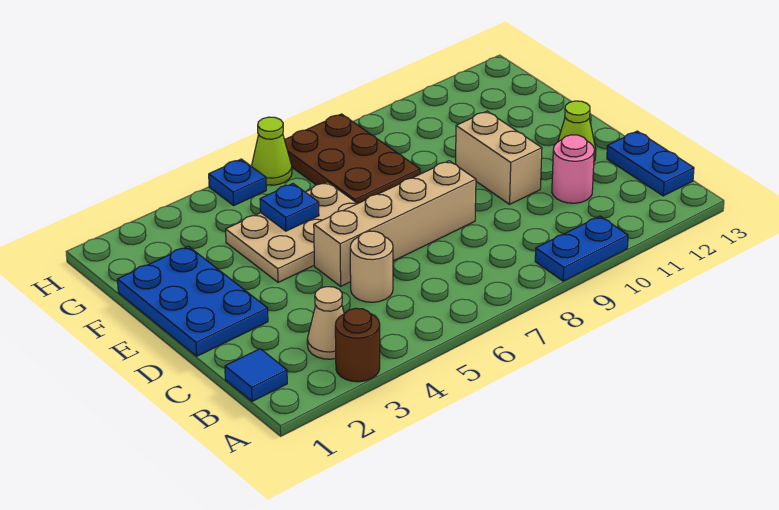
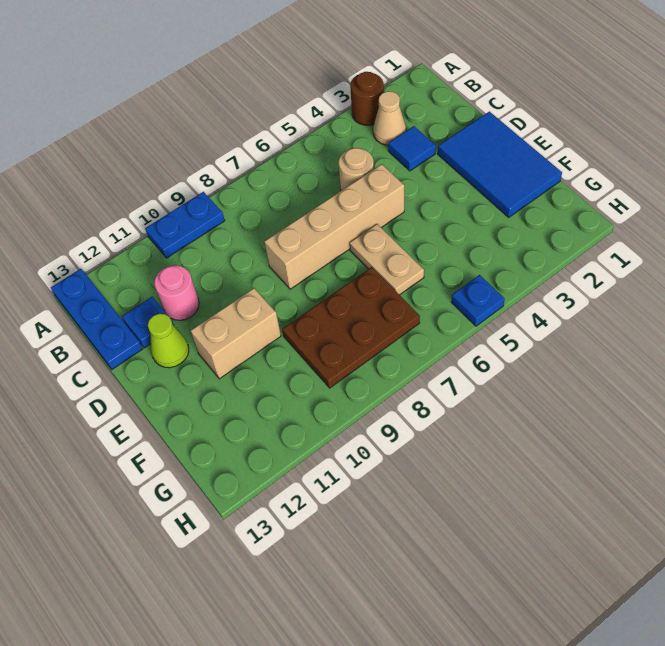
blue 1x1 tile [225,349,287,401] -> blue 1x1 tile moved to [388,126,436,171]
blue 1x2 plate [607,131,694,196] -> blue 1x3 plate [51,269,143,369]
blue 2x3 plate [118,246,268,356] -> blue 2x3 tile [438,112,562,217]
tan 1x2 brick [456,111,542,204] -> tan 1x2 brick turned to [191,288,281,379]
tan 2x3 plate [226,182,357,282] -> tan 1x2 plate [350,224,424,295]
blue 1x1 plate [260,184,319,231] -> blue 1x1 plate moved to [122,297,174,348]
brown 2x3 plate [285,114,420,204] -> brown 2x3 plate turned to [282,267,420,388]
lime 1x1 cone [252,117,292,185] -> none

